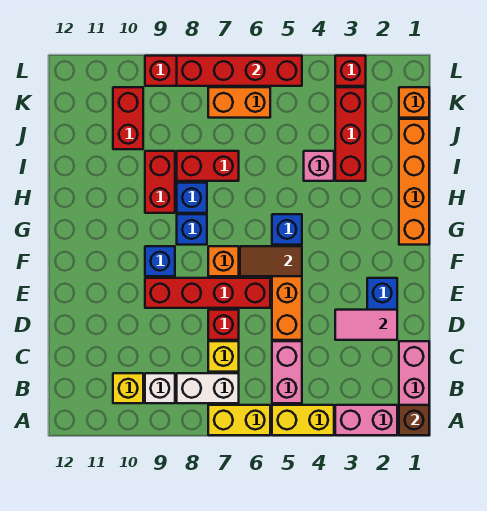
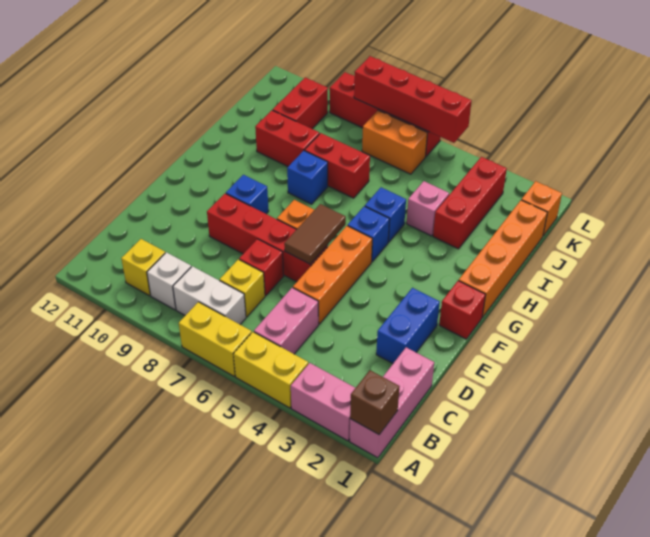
pink 1x2 tile [335,310,397,340] -> none
brown 1x2 tile [240,246,302,276] -> brown 1x2 tile turned to [284,204,346,264]
blue 1x1 brick [177,214,207,245] -> blue 1x1 brick moved to [365,187,406,242]
red 1x2 brick [145,151,175,213] -> red 1x2 brick turned to [255,110,320,166]
red 1x1 brick [335,56,366,86] -> red 1x1 brick moved to [439,281,486,339]

